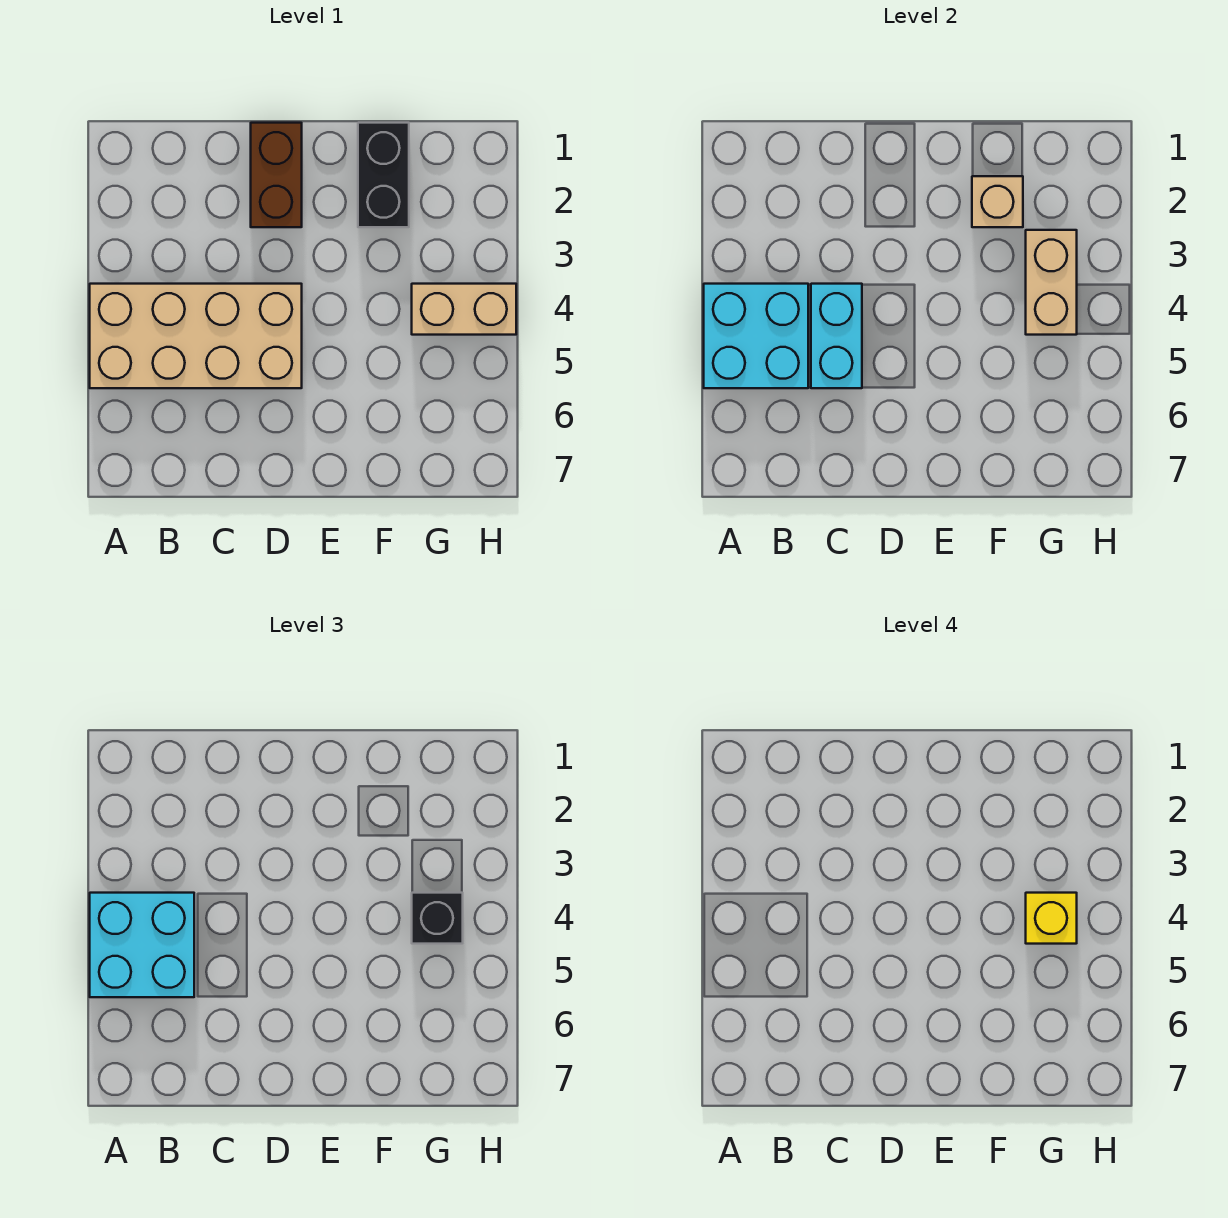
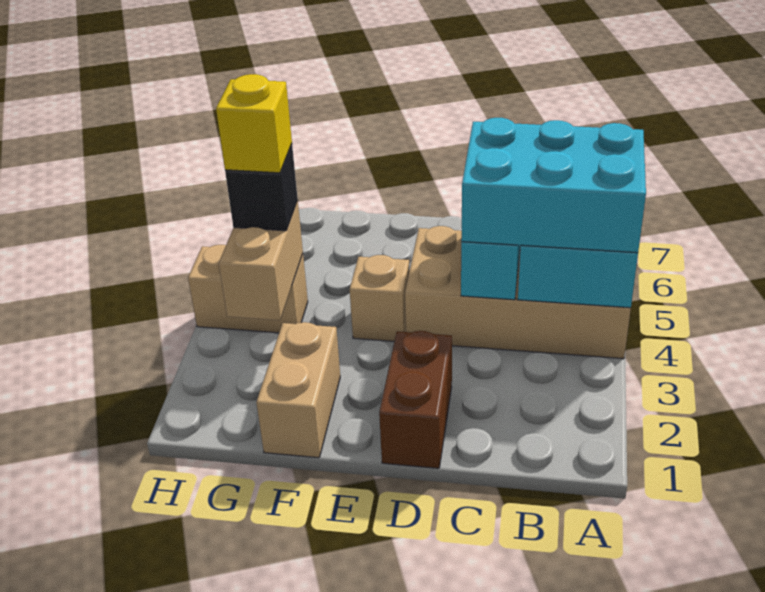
cyan 2x2 brick [90,893,194,997] -> cyan 2x3 brick [461,118,646,253]
black 1x2 brick [358,123,409,227] -> tan 1x2 brick [256,322,340,458]
tan 1x1 brick [972,176,1023,227] -> tan 1x1 brick moved to [350,255,410,341]

